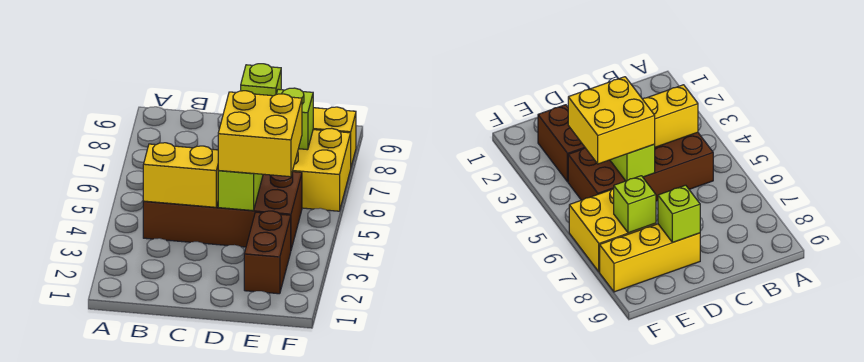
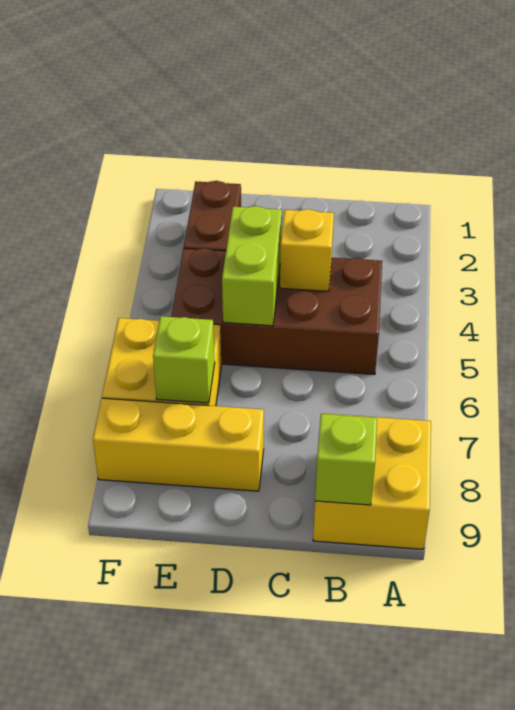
yellow 1x2 brick [143,143,218,207] -> yellow 1x1 brick [280,209,334,291]
yellow 2x2 brick [218,91,302,177] -> yellow 2x2 brick moved to [313,413,431,549]
lime 1x1 brick [241,64,281,96] -> lime 1x1 brick moved to [315,414,377,505]

